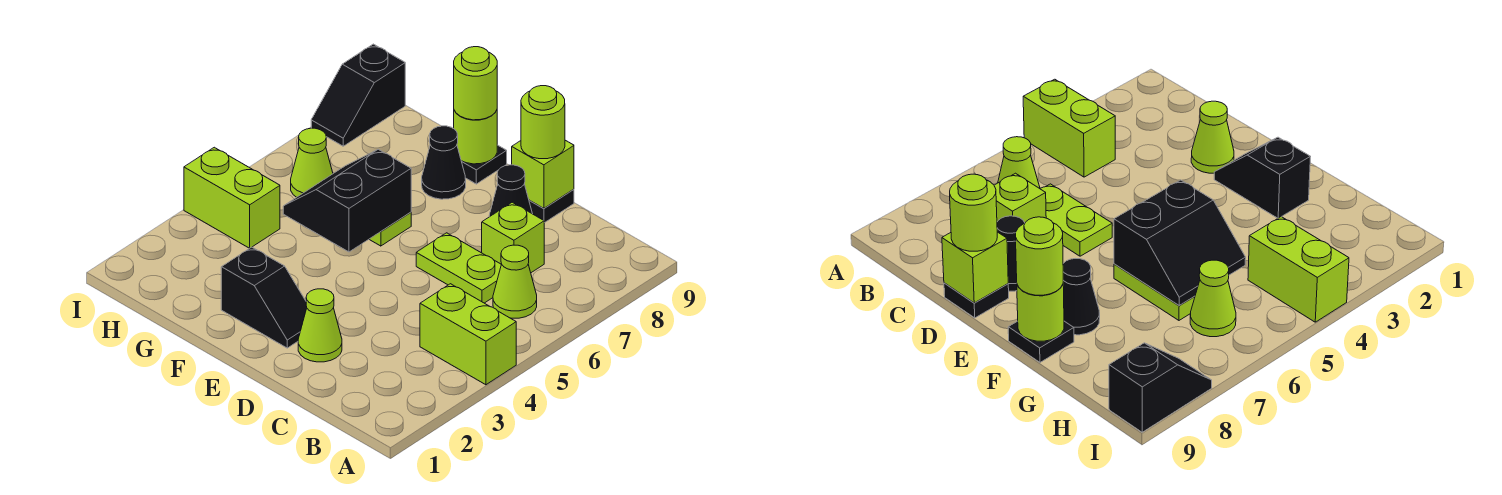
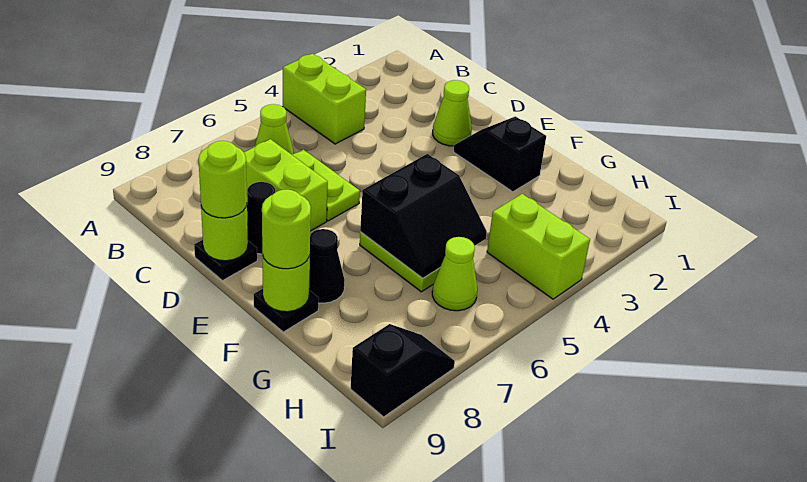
lime 1x1 brick [482,202,544,273] -> lime 1x2 brick [244,139,328,231]
lime 1x1 brick [512,140,574,208] -> lime 1x1 round brick [201,205,248,261]

